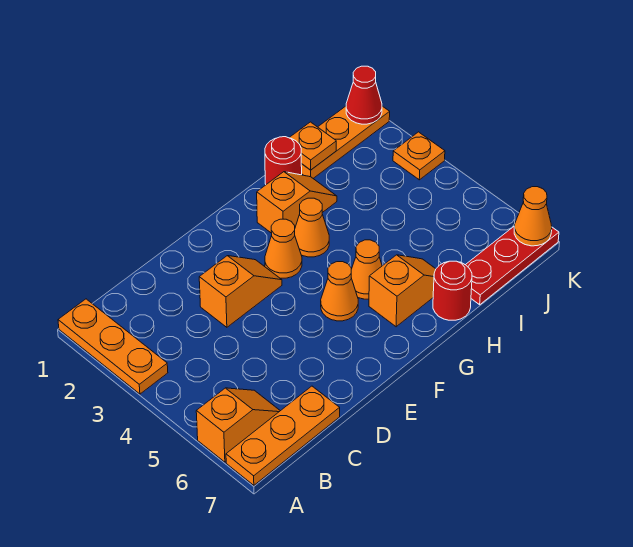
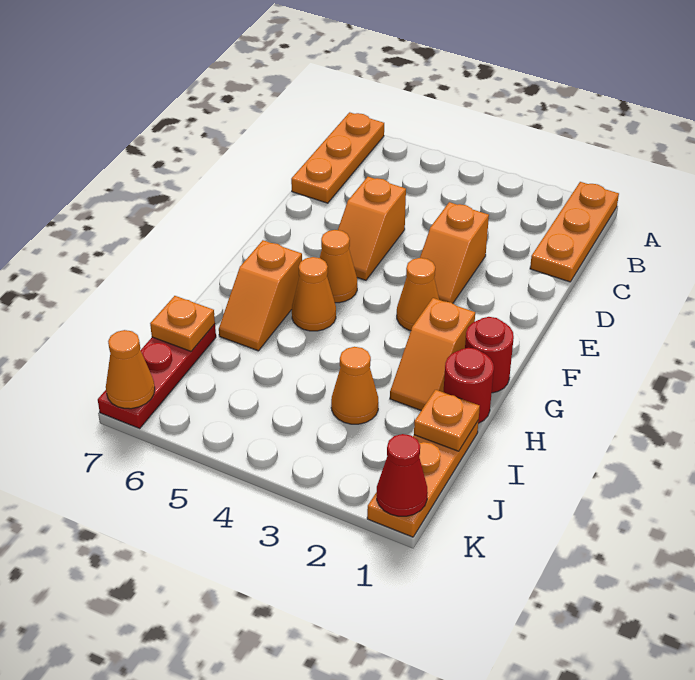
orange 1x3 plate [58,299,168,394] -> orange 1x3 plate turned to [530,182,619,282]
orange 1x2 slope [196,388,280,462] -> orange 1x2 slope moved to [338,177,406,280]
orange 1x1 cone [295,198,329,257] -> orange 1x1 cone moved to [331,347,379,424]
red 1x1 round brick [433,261,472,320] -> red 1x1 round brick moved to [465,317,514,393]
orange 1x1 plate [393,132,445,180] -> orange 1x1 plate moved to [150,296,215,351]

